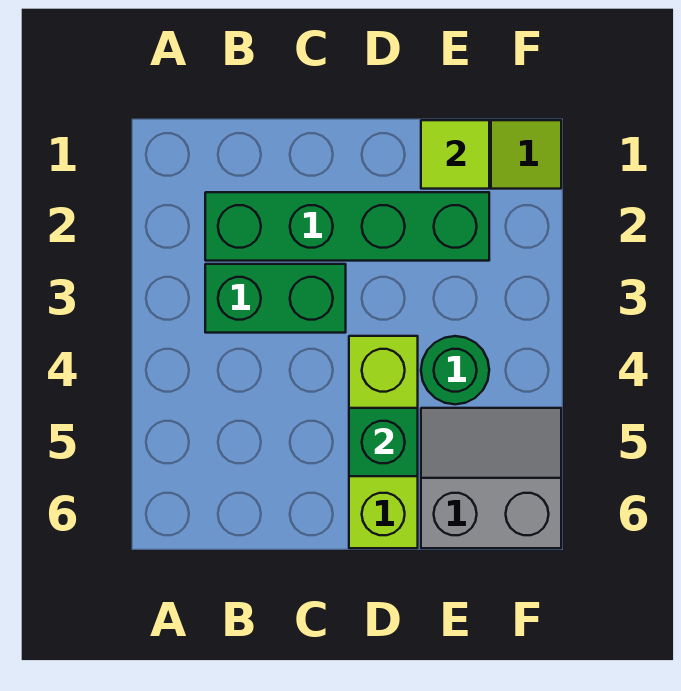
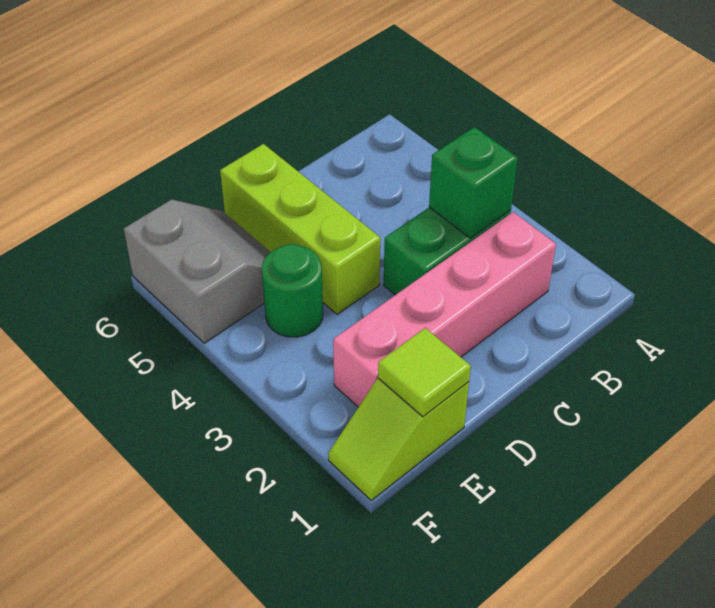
green 1x4 brick [205,192,489,261] -> pink 1x4 brick [333,212,556,407]
green 1x1 brick [349,408,418,476] -> green 1x1 brick moved to [429,127,518,238]
grey 2x2 slope [421,408,561,548] -> grey 2x2 slope turned to [124,199,270,343]

